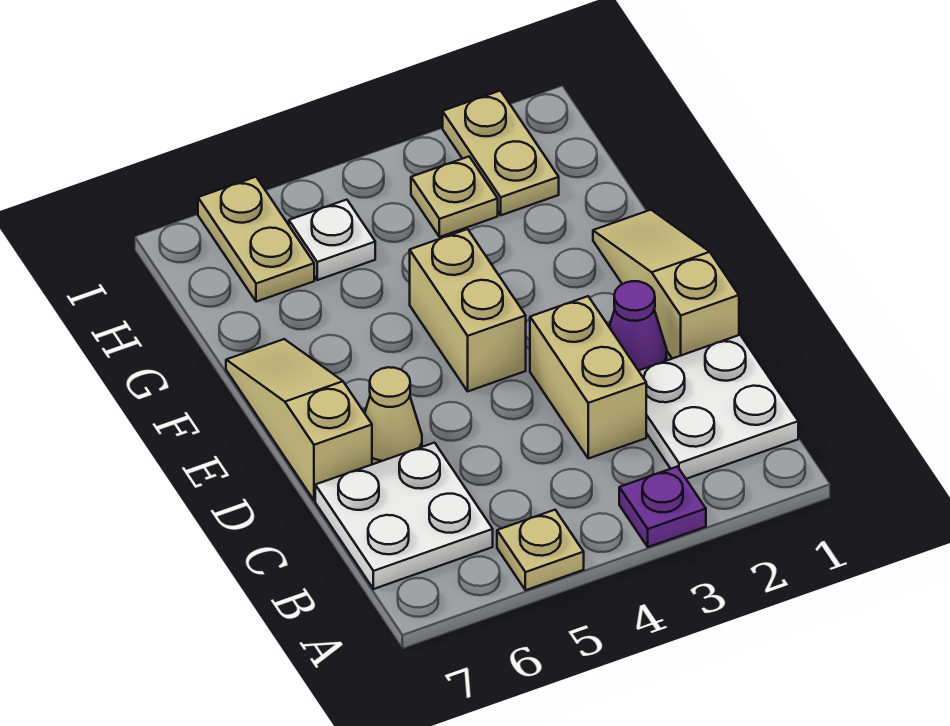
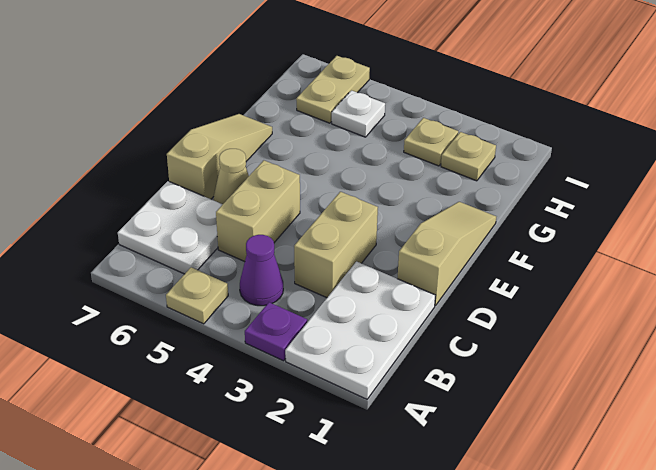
white 2x2 plate [639,335,798,479] -> white 2x3 plate [285,262,436,399]
purple 1x1 cone [609,281,667,371] -> purple 1x1 cone moved to [240,235,283,306]
tan 1x2 brick [410,229,526,391] -> tan 1x2 brick moved to [216,160,300,262]
tan 1x2 plate [443,91,559,215] -> tan 1x1 plate [441,132,496,181]

